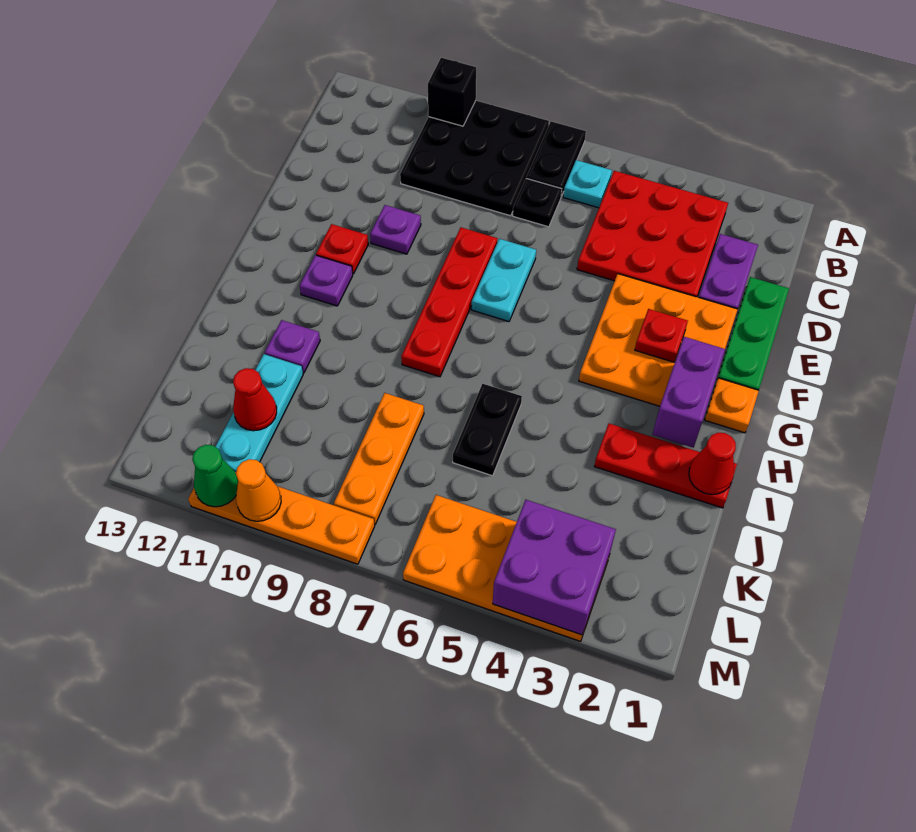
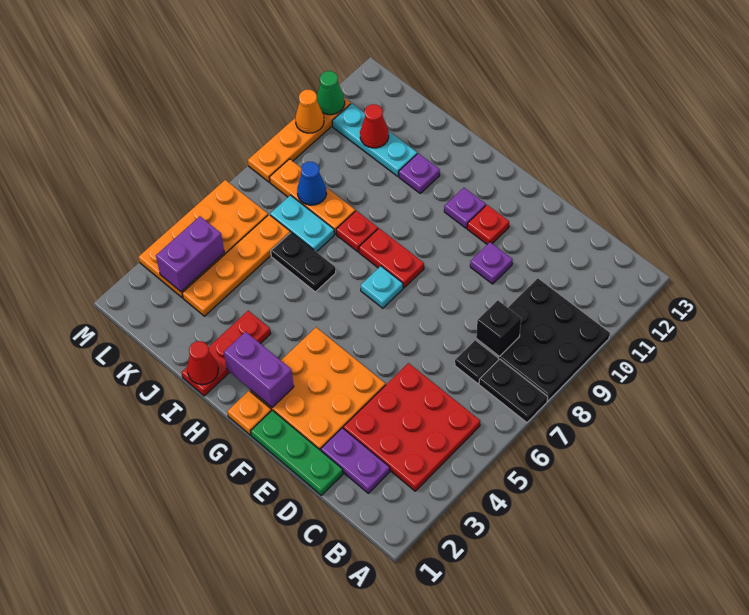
black 1x1 brick [428,58,476,126] -> black 1x1 brick moved to [476,300,521,356]
cyan 1x1 plate [563,160,612,208] -> cyan 1x1 plate moved to [361,266,403,308]
cyan 1x2 plate [472,239,536,322] -> cyan 1x2 plate moved to [270,195,334,252]
red 1x4 plate [401,228,497,377] -> red 1x2 plate [359,228,424,288]
red 1x1 plate [635,309,688,362] -> red 1x1 plate moved to [336,211,378,252]
none -> orange 1x4 plate [182,215,290,316]
none -> blue 1x1 cone [297,162,326,205]
purple 2x2 brick [493,500,616,635] -> purple 1x2 brick [156,216,224,292]

